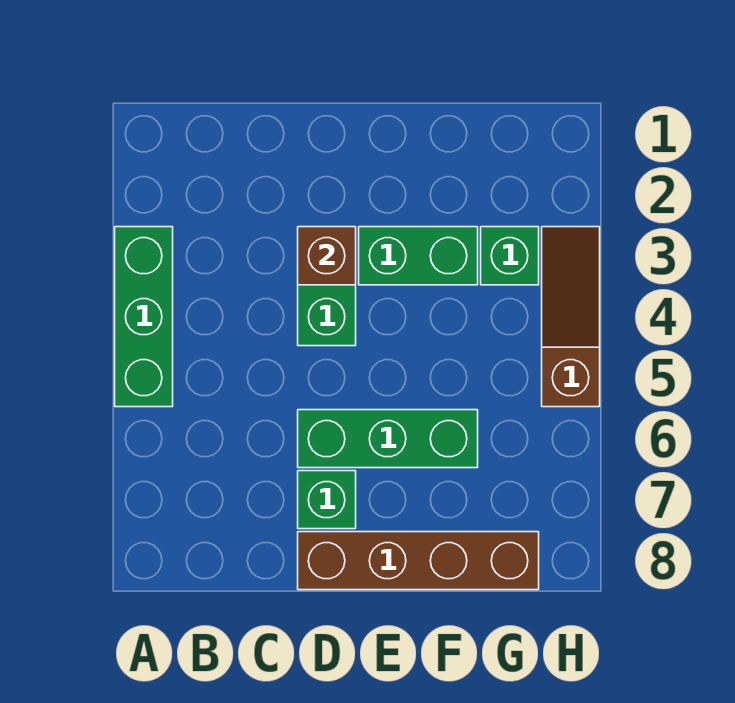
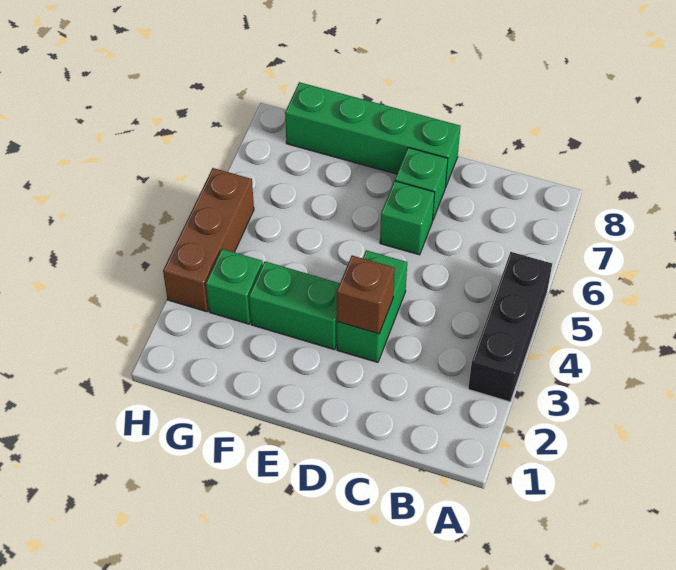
green 1x3 brick [115,227,173,407] -> black 1x3 brick [468,252,552,402]
green 1x3 brick [298,410,478,468] -> green 1x1 brick [380,181,435,255]
brown 1x4 brick [298,532,539,590] -> green 1x4 brick [285,82,461,187]
brown 1x3 slope [542,227,600,407] -> brown 1x3 brick [163,168,254,312]

